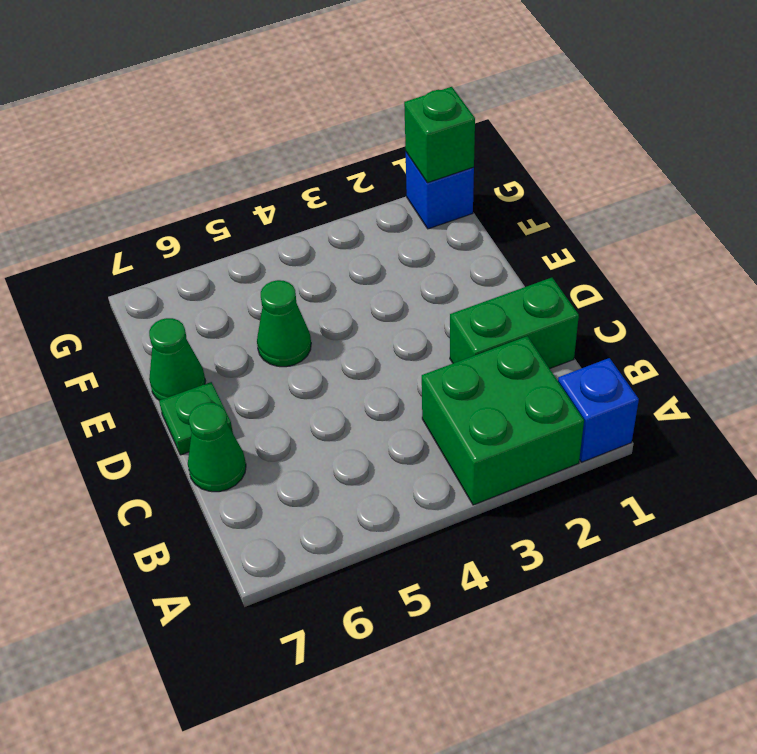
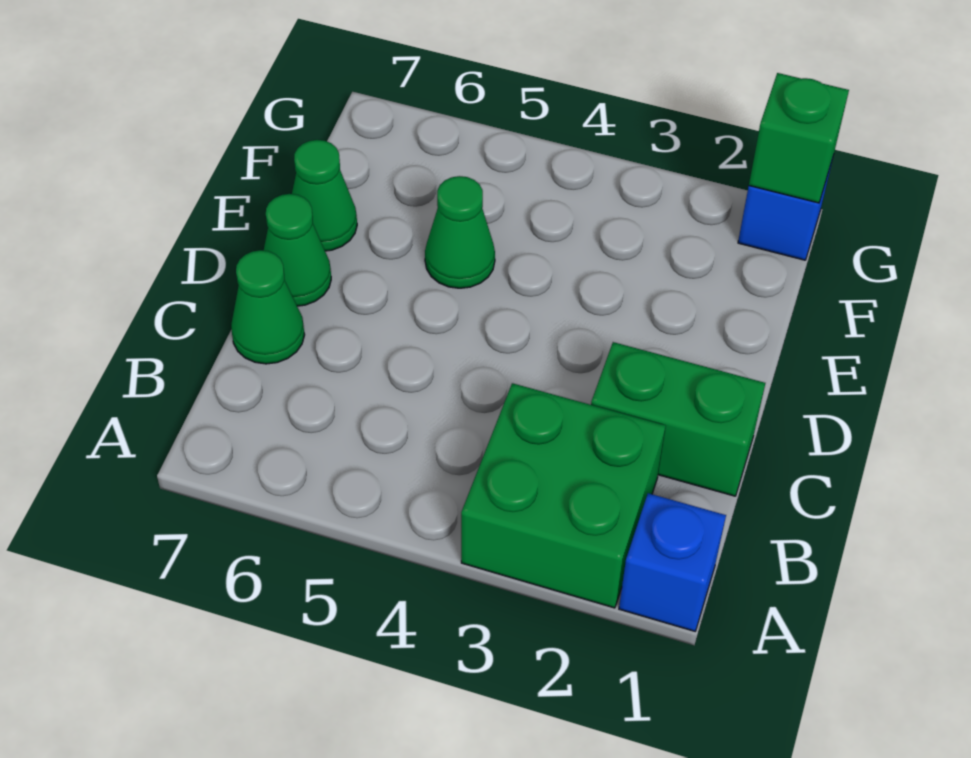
green 1x1 plate [159,382,233,455] -> green 1x1 cone [264,194,331,306]

